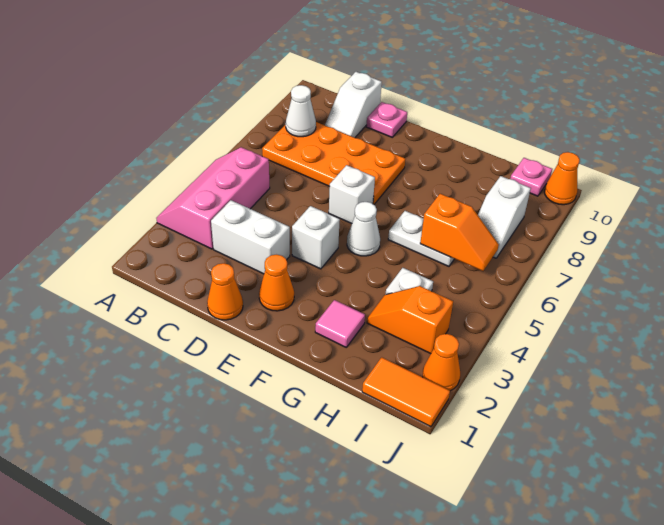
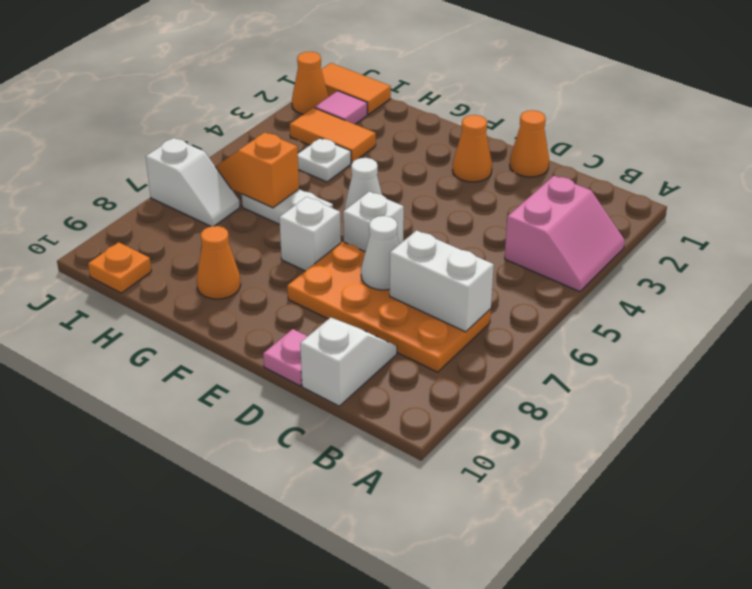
pink 2x3 slope [156,147,270,249] -> pink 2x2 slope [505,176,625,292]
white 1x1 cone [286,85,316,137] -> white 1x1 cone moved to [361,216,399,290]
white 1x2 brick [211,200,290,274] -> white 1x2 brick moved to [390,230,494,332]
white 1x1 brick [292,206,340,269] -> white 1x1 brick moved to [279,197,341,271]
pink 1x1 tile [315,300,365,347] -> pink 1x1 tile moved to [315,91,367,124]
orange 1x2 slope [367,286,453,354] -> orange 1x2 tile [290,108,376,163]
white 1x2 slope [478,176,531,258] -> white 1x2 slope turned to [146,138,240,226]
pink 1x1 plate [510,158,552,196] -> orange 1x1 plate [88,242,151,293]
orange 1x1 cone [545,152,580,205] -> orange 1x1 cone moved to [197,226,241,299]

